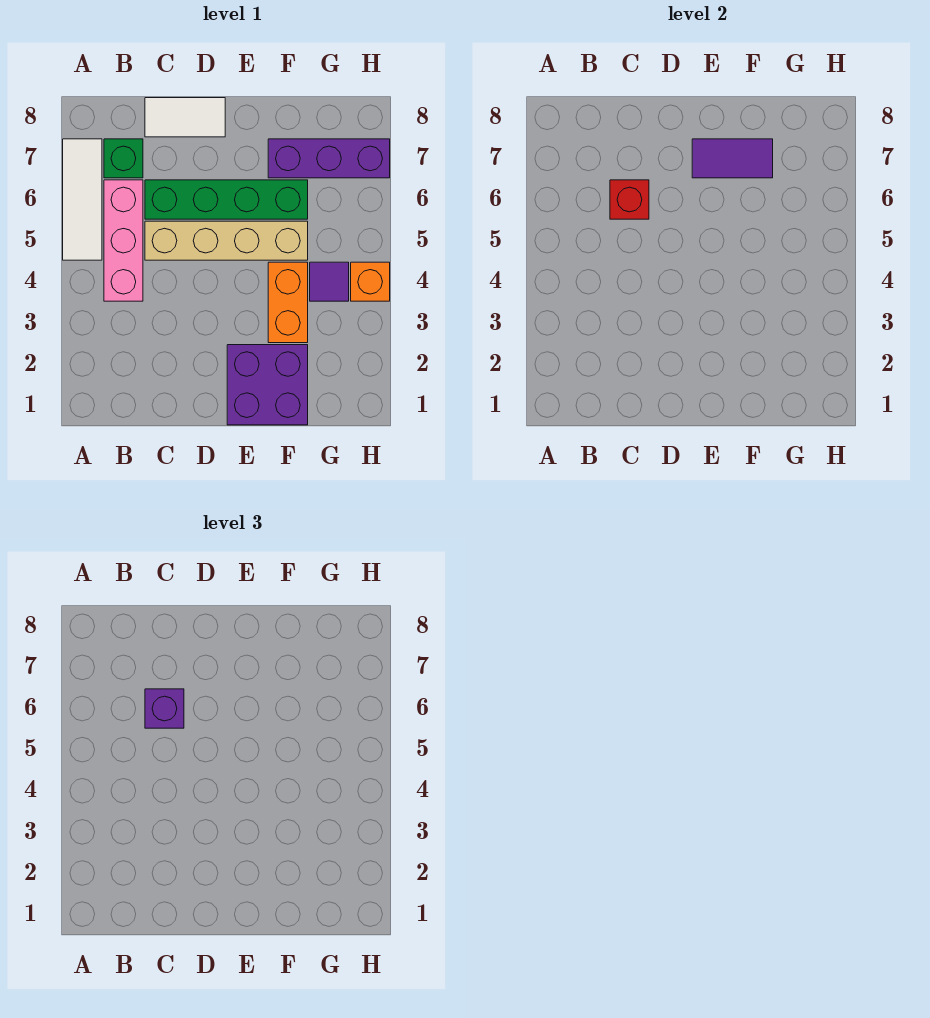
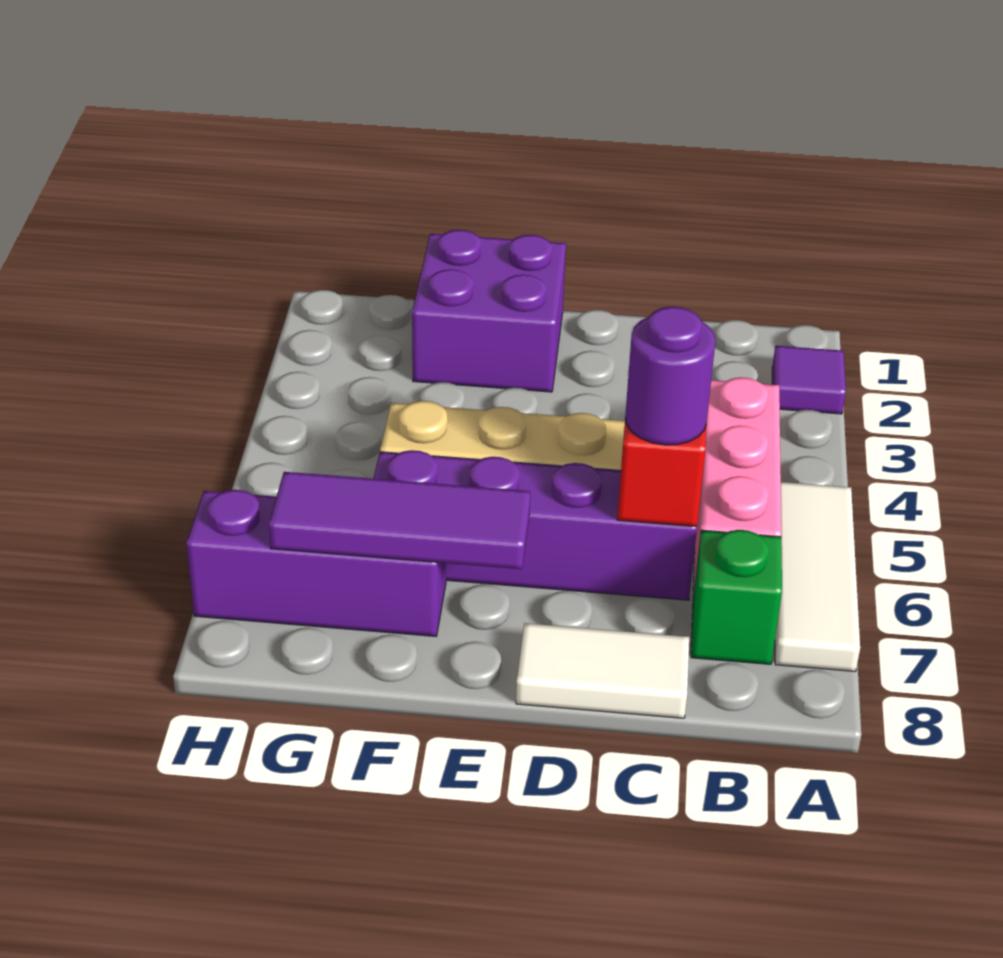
green 1x4 brick [145,180,308,219] -> purple 1x4 brick [373,450,697,600]
purple 1x1 brick [145,689,184,728] -> purple 1x1 round brick [625,307,715,445]
purple 1x2 tile [692,139,773,178] -> purple 1x3 tile [269,472,530,569]
orange 1x2 brick [268,262,308,343] -> none
purple 1x1 tile [310,262,349,301] -> purple 1x1 tile moved to [772,346,846,414]
orange 1x1 brick [351,262,390,301] -> none

